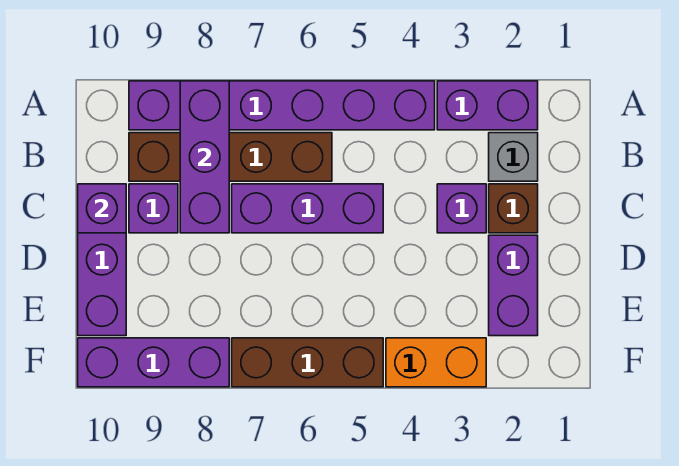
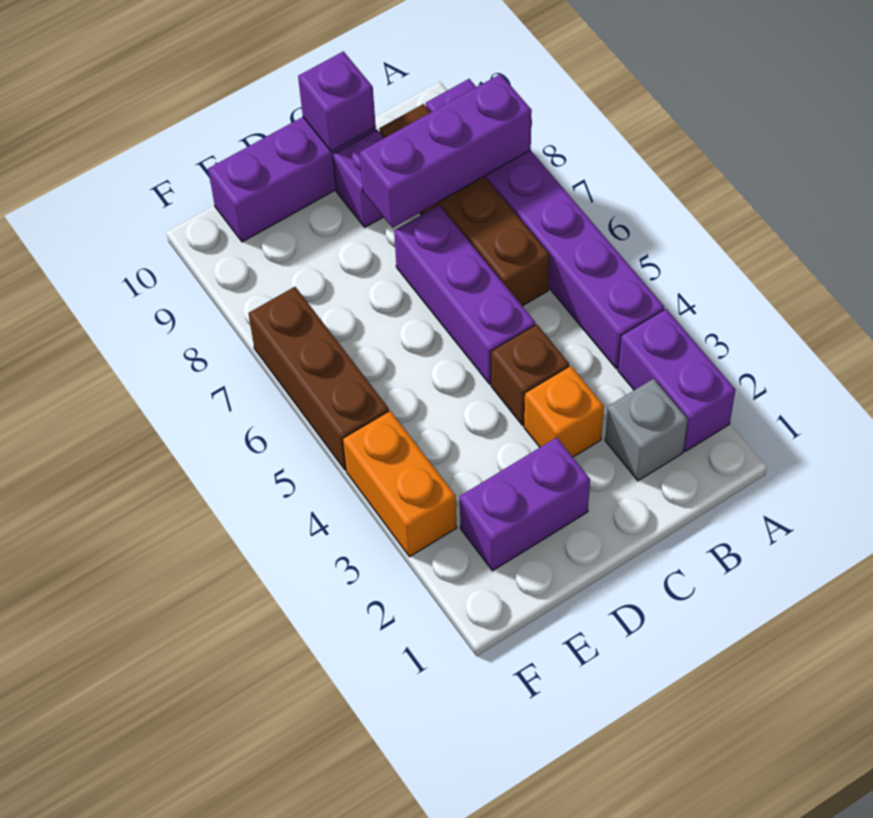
brown 1x1 brick [489,184,538,233] -> brown 1x1 brick moved to [491,324,569,425]
purple 1x1 brick [437,184,486,233] -> orange 1x1 brick [524,366,604,457]
purple 1x3 brick [78,338,229,387] -> none

